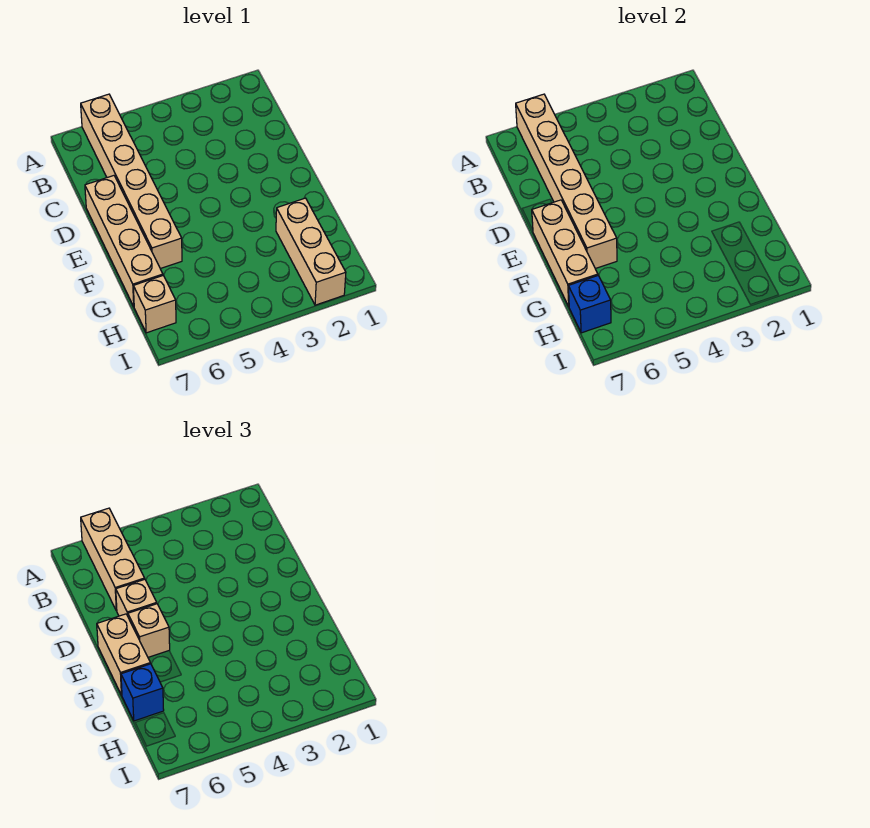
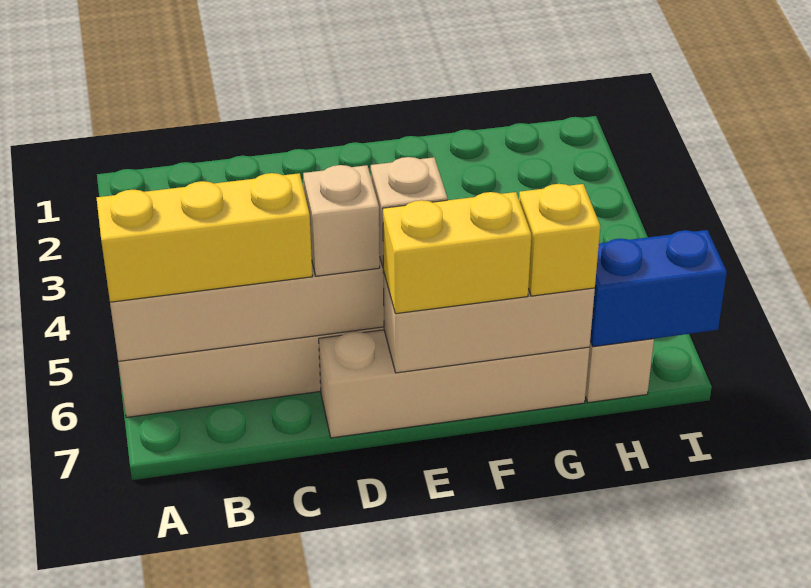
tan 1x3 brick [81,508,145,611] -> yellow 1x3 brick [97,173,312,302]
tan 1x2 brick [97,614,150,695] -> yellow 1x2 brick [383,192,531,314]
tan 1x3 brick [276,198,346,305] -> none
blue 1x1 brick [121,664,164,721] -> yellow 1x1 brick [519,184,600,296]
blue 1x1 brick [568,276,611,333] -> blue 1x2 brick [590,230,727,347]

